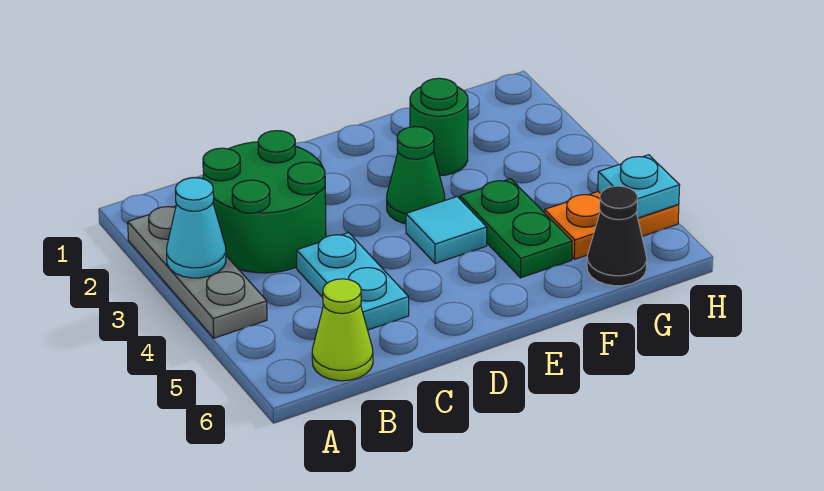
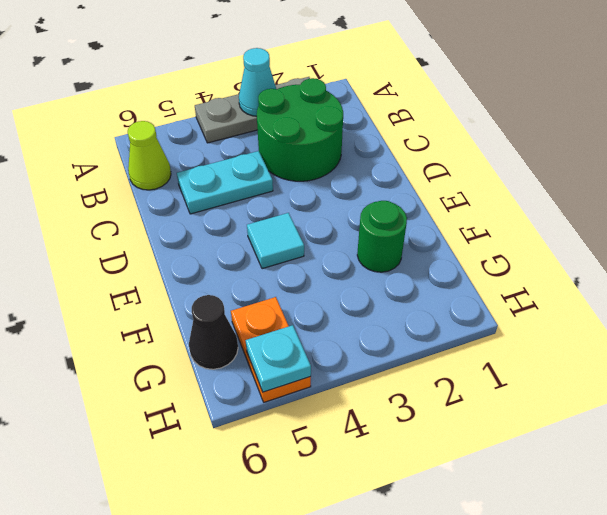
green 1x1 cone [387,127,445,224] -> none
green 1x2 plate [460,179,572,278] -> none

